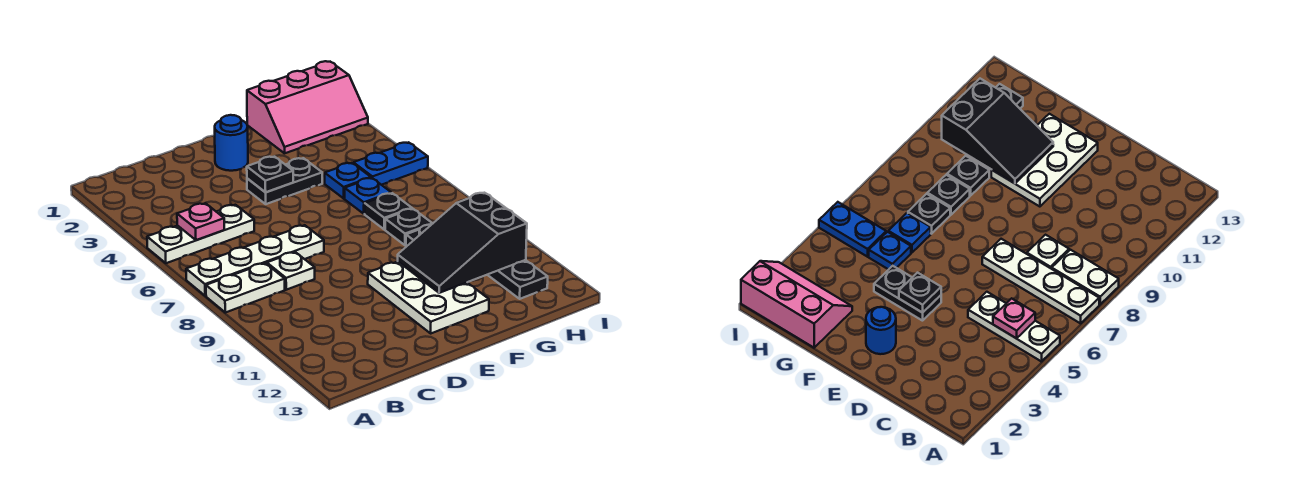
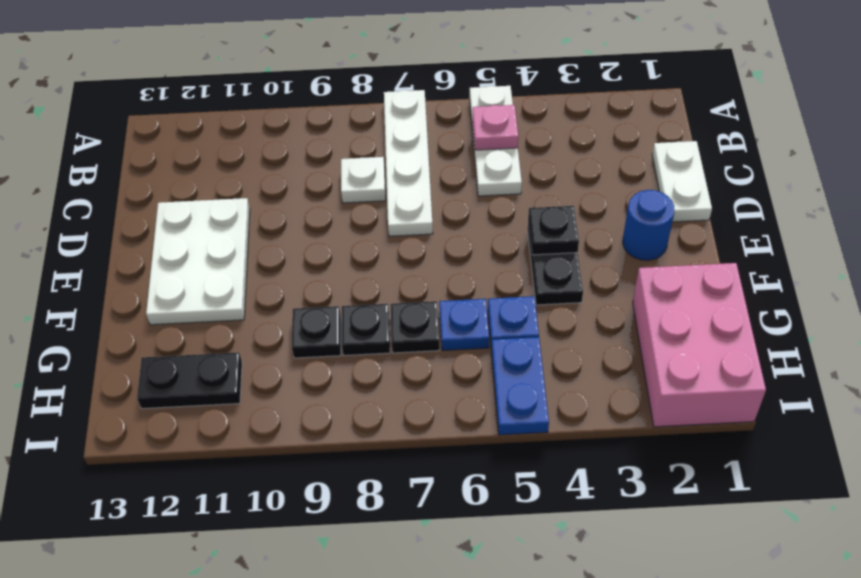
white 1x2 plate [206,263,285,313] -> white 1x2 plate moved to [652,141,712,222]
white 2x3 plate [368,261,489,333] -> white 2x3 plate turned to [146,198,250,325]
black 2x3 slope [398,193,527,293] -> none
pink 2x3 slope [247,61,368,153] -> pink 2x3 brick [633,263,766,427]

